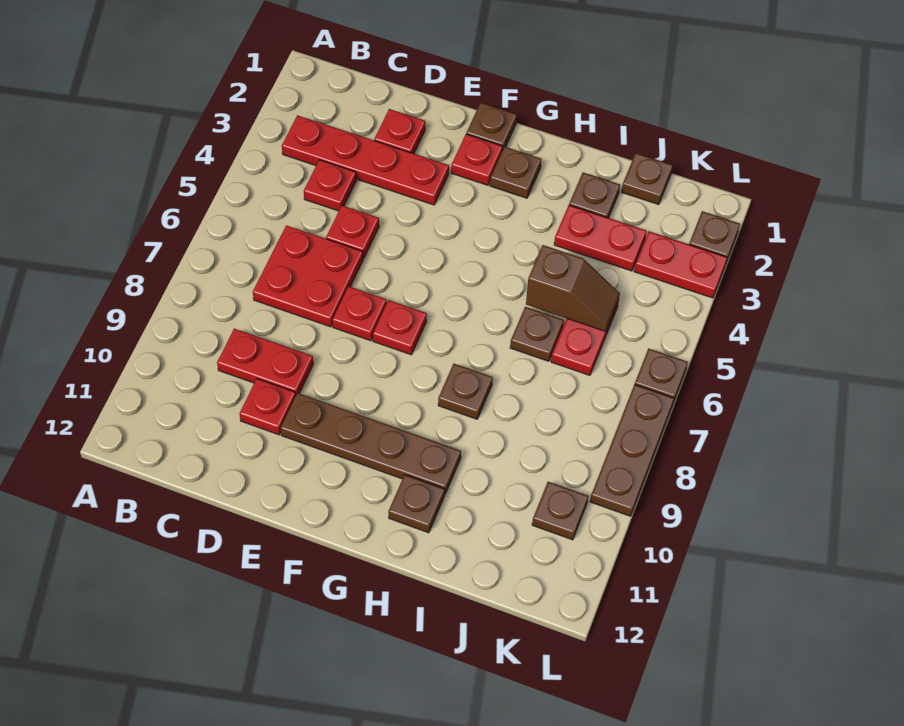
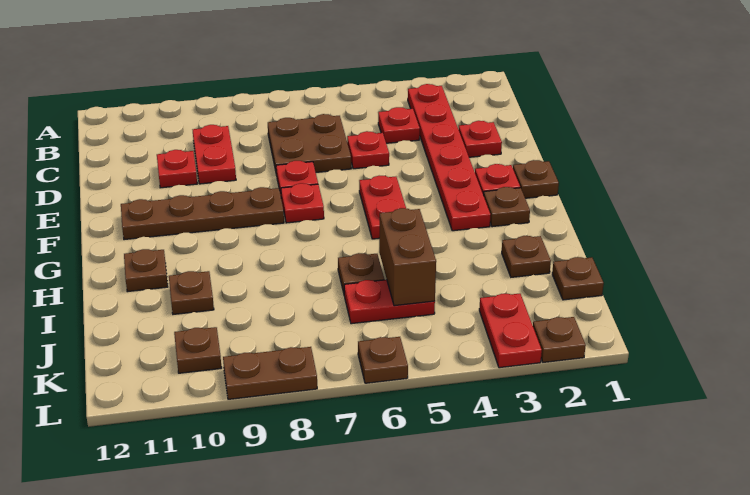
red 1x4 plate [282,115,449,205] -> red 1x6 plate [408,84,491,231]
red 2x2 plate [253,225,363,327] -> brown 2x2 plate [268,114,351,175]
brown 1x4 plate [281,393,461,494] -> brown 1x4 plate turned to [121,187,284,240]
brown 1x1 plate [438,364,493,419] -> brown 1x1 plate moved to [169,271,214,314]
red 1x2 plate [554,205,646,271] -> red 1x2 plate moved to [359,176,406,239]
brown 1x2 slope [526,245,620,332] -> brown 1x2 brick [379,208,436,306]
brown 1x3 plate [590,384,674,516] -> brown 1x2 plate [223,347,317,399]

